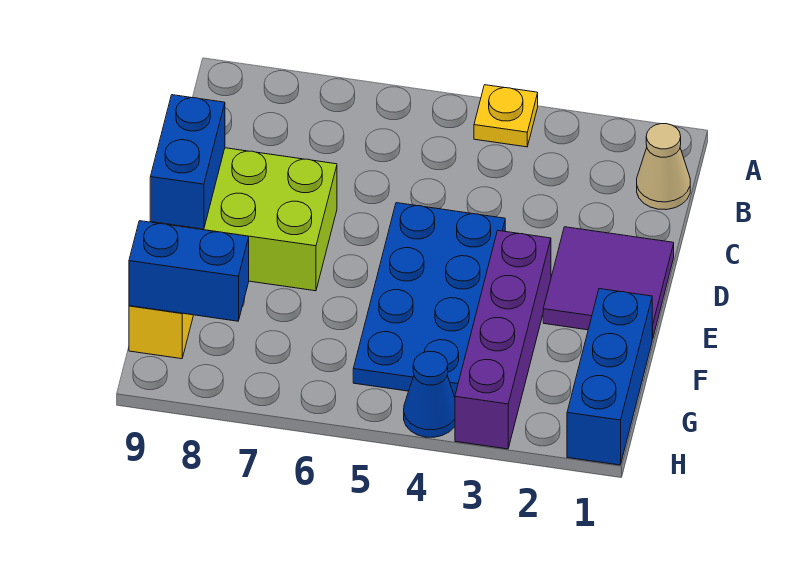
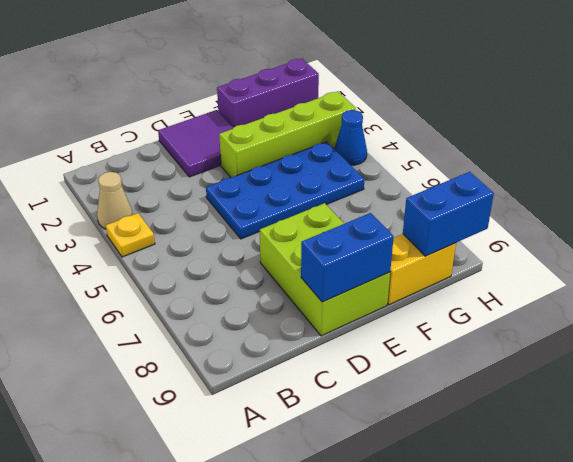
tan 1x1 cone [637,124,690,210] -> tan 1x1 cone moved to [97,172,133,229]
purple 1x4 brick [455,231,551,449] -> lime 1x4 brick [219,91,356,178]
blue 1x3 brick [567,289,653,465] -> purple 1x3 brick [217,59,319,128]
blue 1x2 brick [129,221,249,321] -> blue 1x2 brick turned to [403,172,494,256]

